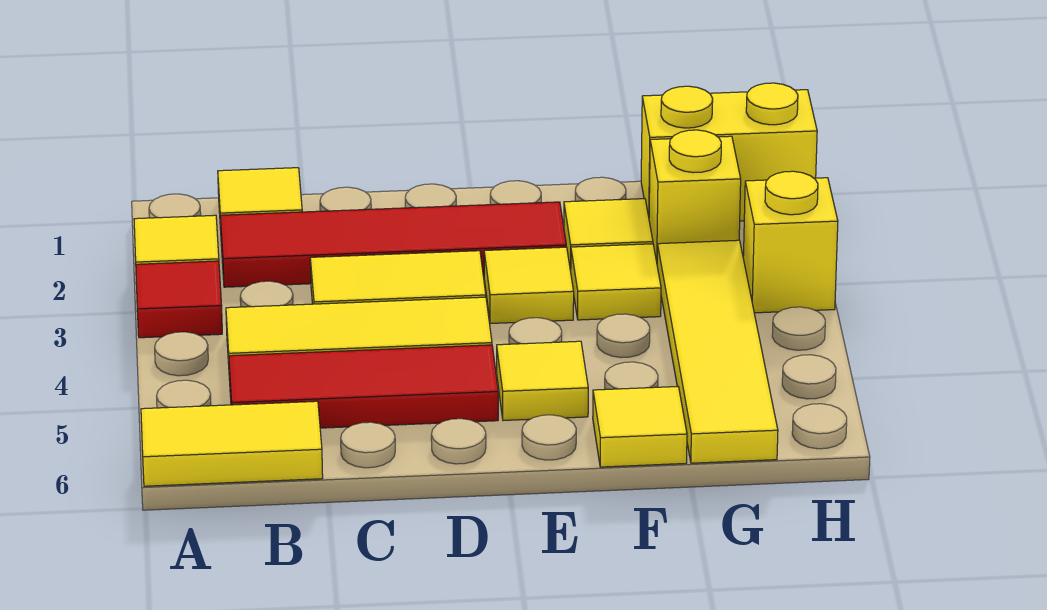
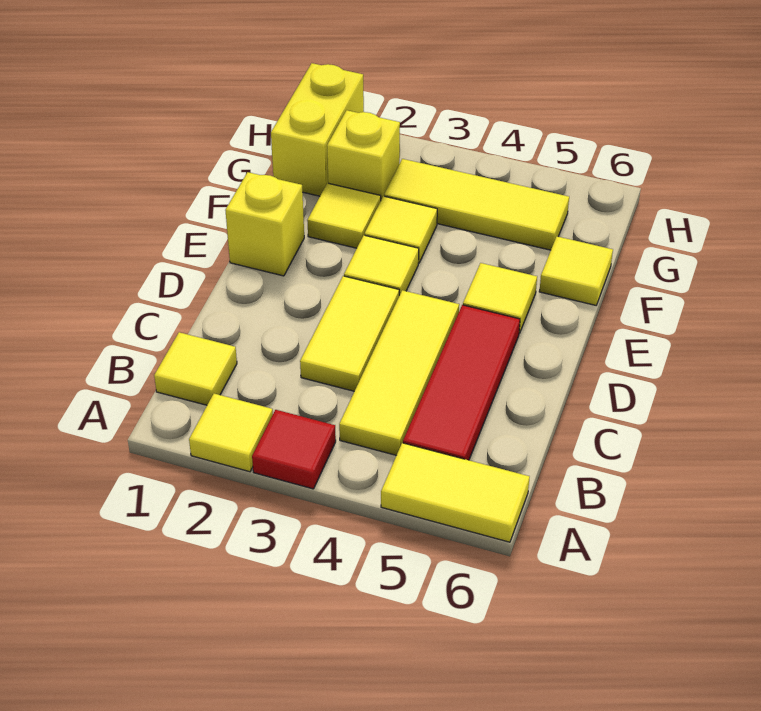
yellow 1x2 tile [141,401,323,486] -> yellow 1x2 tile turned to [381,443,530,542]
red 1x4 tile [220,202,566,287] -> none
yellow 1x4 tile [657,240,778,463] -> yellow 1x3 tile [384,159,569,250]
yellow 1x1 brick [743,171,838,313] -> yellow 1x1 brick moved to [225,172,304,276]

